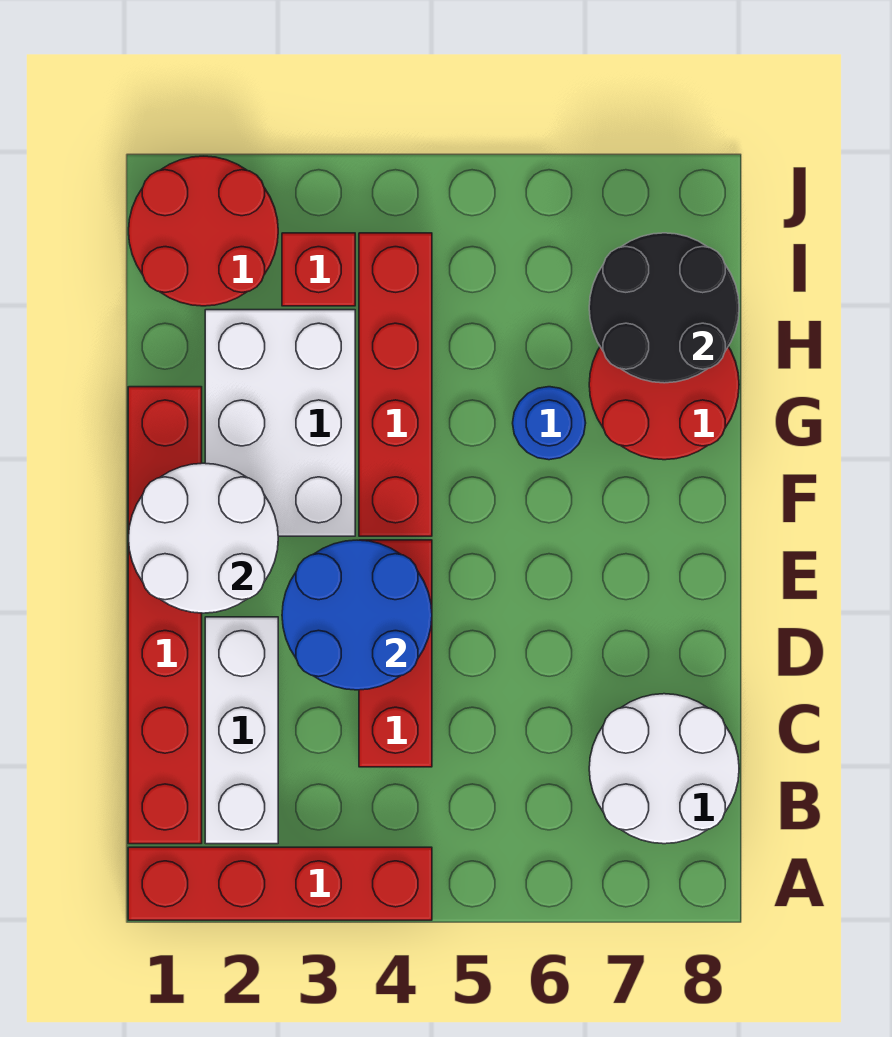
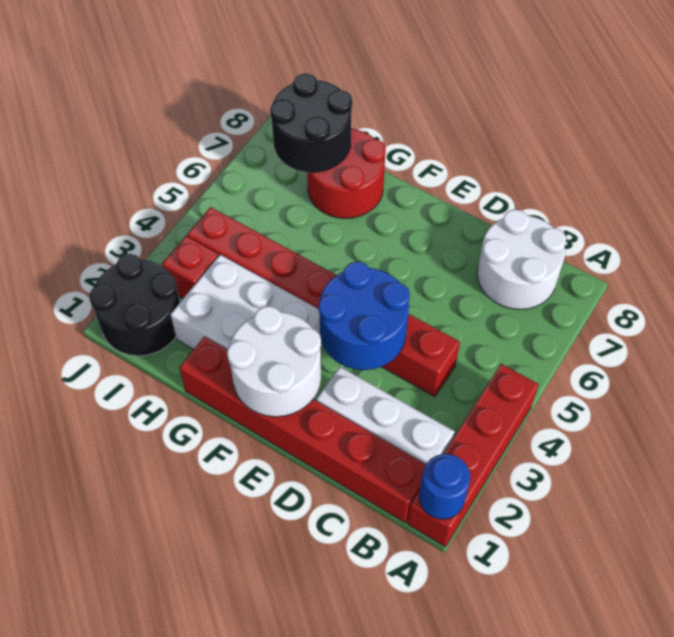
blue 1x1 round brick [513,387,586,460] -> blue 1x1 round brick moved to [419,454,470,519]
red 2x2 round brick [129,156,278,306] -> black 2x2 round brick [89,254,180,356]

